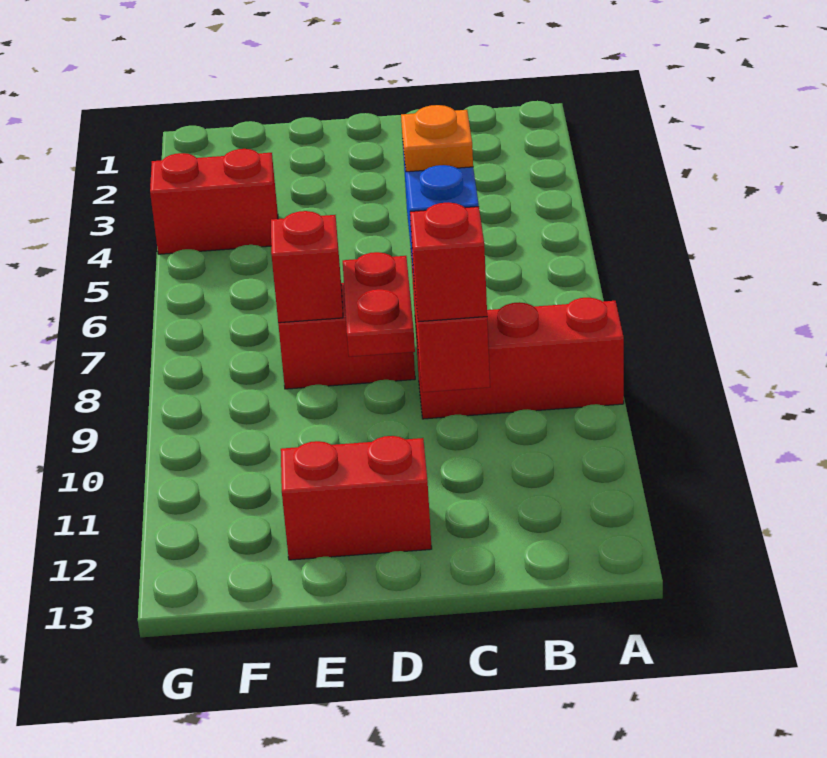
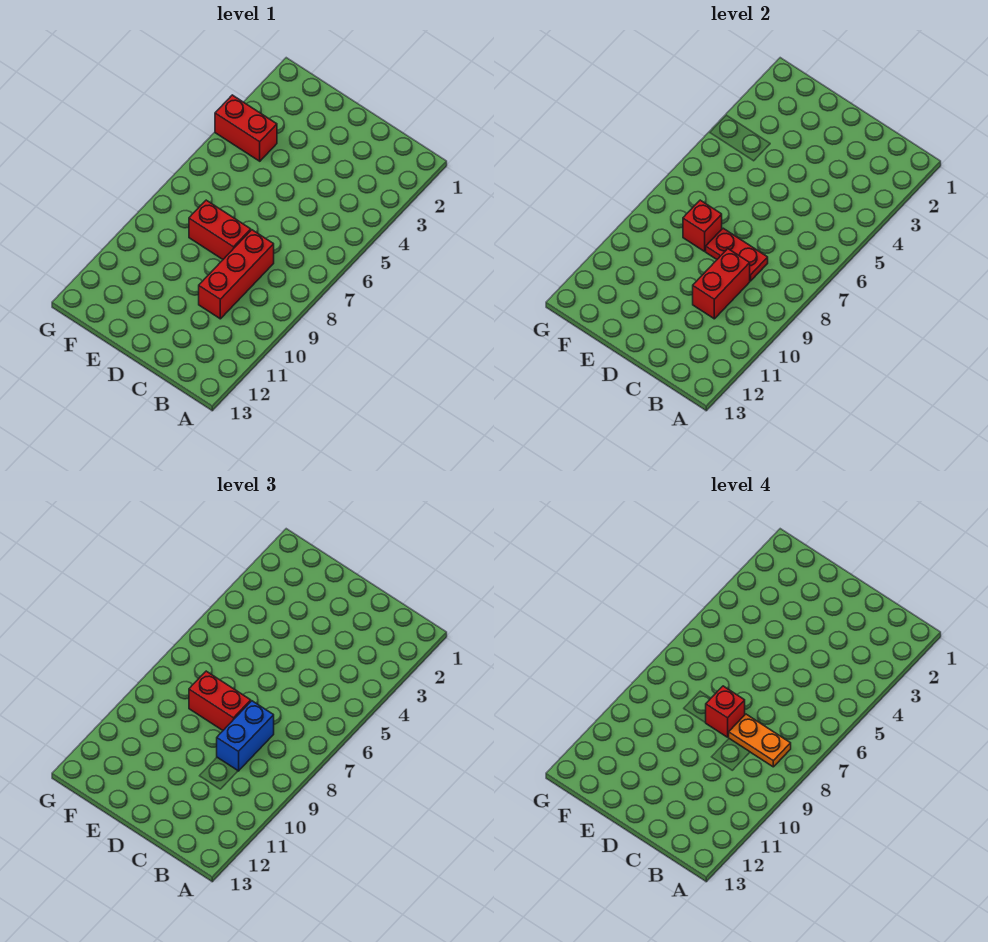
red 1x3 brick [415,298,624,419] -> red 1x3 brick turned to [199,230,274,319]
orange 1x1 plate [401,105,473,172] -> orange 1x2 plate [729,714,791,767]
red 1x1 brick [410,202,487,322] -> red 1x1 brick moved to [706,686,745,737]
red 1x2 plate [343,252,415,357] -> red 1x2 plate turned to [706,228,768,281]
red 1x2 brick [281,436,432,560] -> red 1x2 brick moved to [189,671,251,730]

